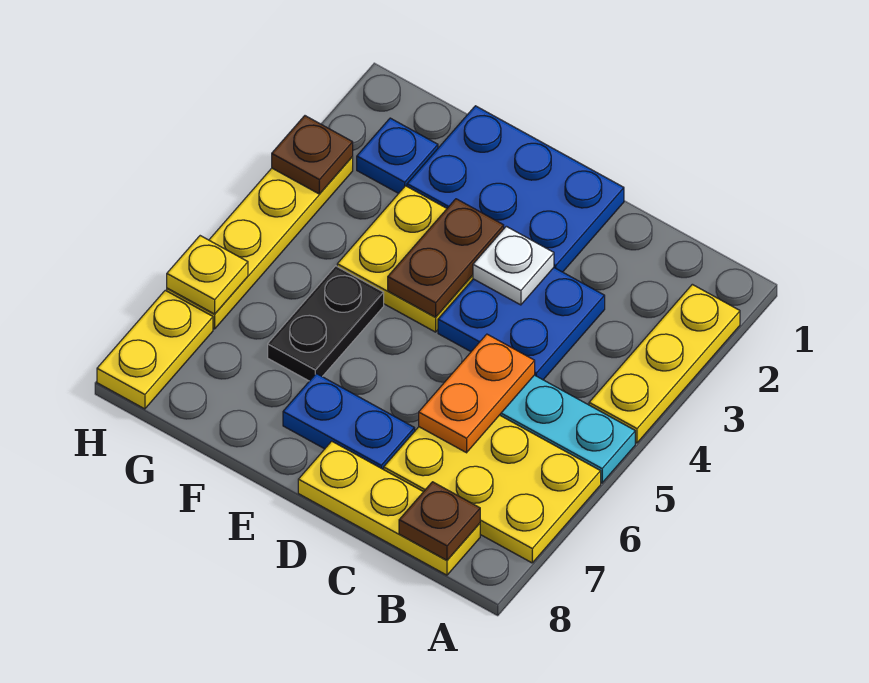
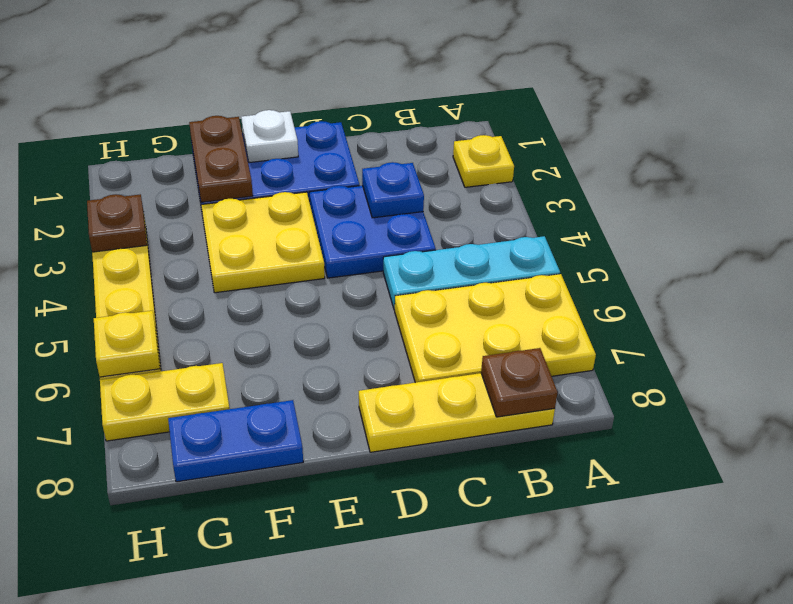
yellow 1x3 plate [589,284,740,443] -> yellow 1x1 plate [453,135,514,187]
orange 1x2 plate [419,334,535,453] -> none
white 1x1 plate [473,226,554,305] -> white 1x1 plate moved to [241,110,298,163]
blue 1x2 plate [283,374,415,470] -> blue 1x2 plate moved to [168,400,303,482]
brown 1x2 plate [388,199,504,317] -> brown 1x2 plate moved to [189,116,253,202]
black 1x2 plate [268,266,384,381] -> none
blue 1x1 plate [357,118,438,193] -> blue 1x1 plate moved to [362,162,424,218]
yellow 1x2 plate [97,290,213,409] -> yellow 1x2 plate turned to [100,363,229,441]

